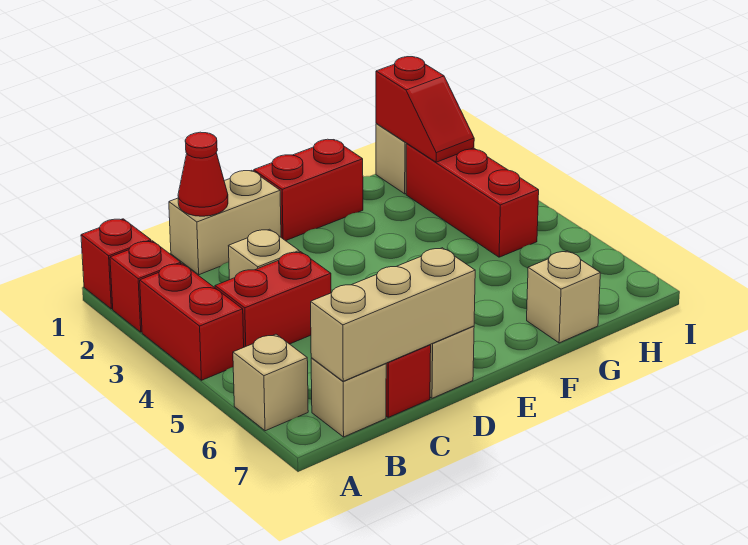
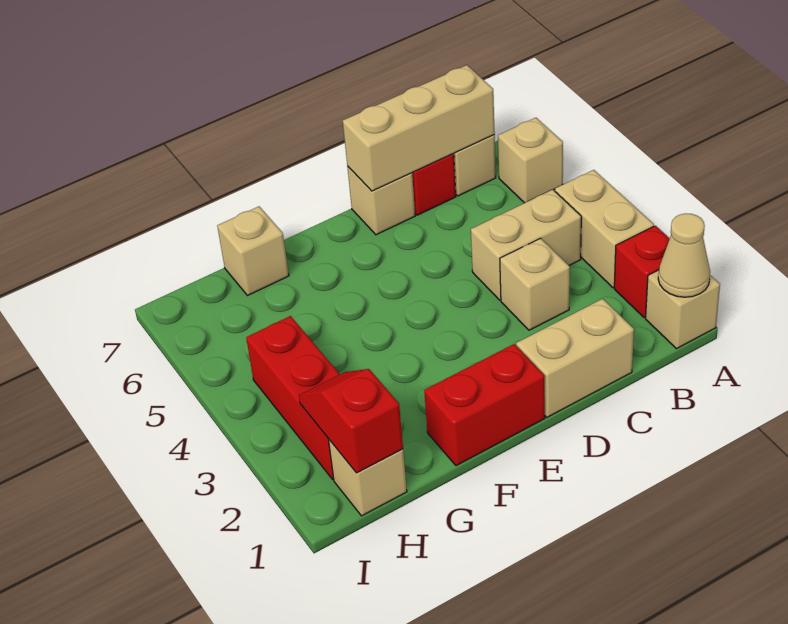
red 1x1 brick [81,219,151,309] -> tan 1x1 brick [646,270,720,349]
none -> tan 1x1 cone [658,213,710,297]
red 1x2 brick [140,263,244,380] -> tan 1x2 brick [555,170,654,287]
red 1x2 brick [215,252,331,347] -> tan 1x2 brick [471,190,581,300]
red 1x1 cone [178,132,228,216] -> none

